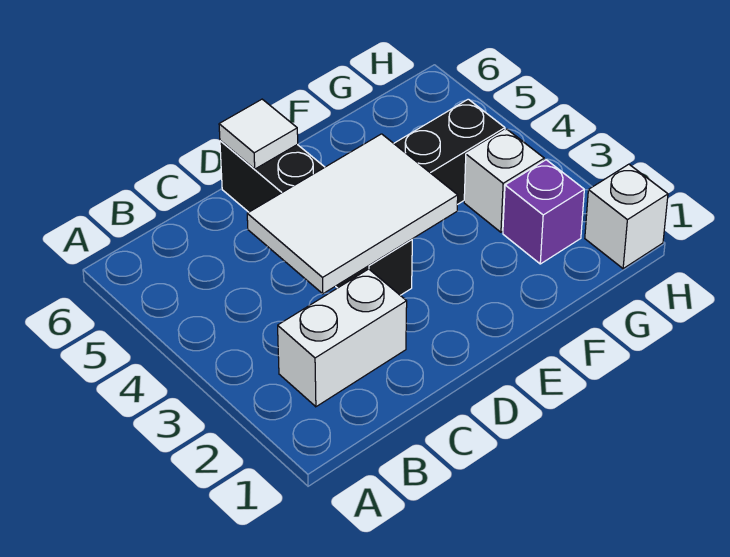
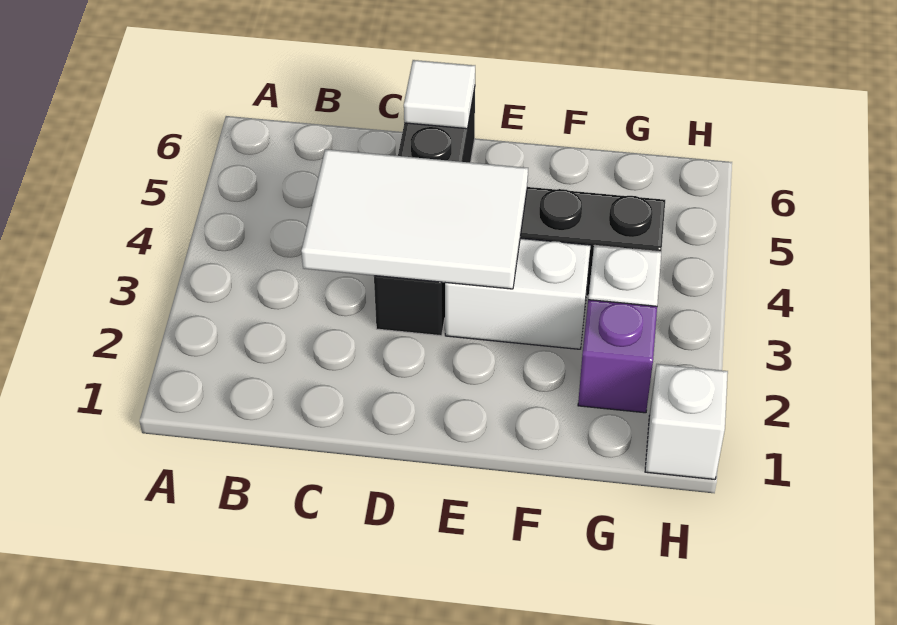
white 1x2 brick [278,269,407,407] -> white 1x2 brick moved to [445,238,591,349]

